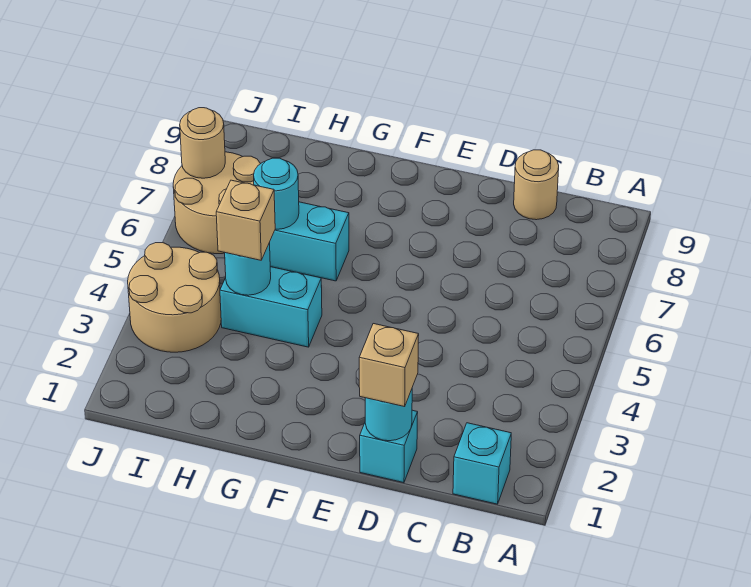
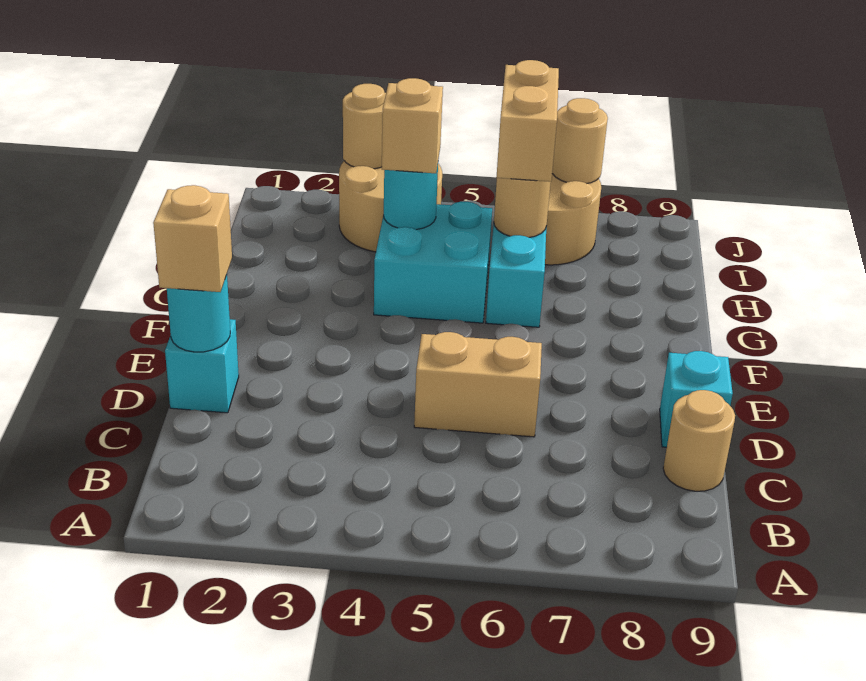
cyan 1x1 brick [453,423,511,504] -> cyan 1x1 brick moved to [660,351,733,447]
none -> tan 1x2 brick [414,332,542,437]
cyan 1x2 brick [220,267,322,347] -> cyan 2x2 brick [374,202,492,323]
cyan 1x1 round brick [254,158,299,229] -> tan 1x1 round brick [494,178,551,238]
none -> tan 1x2 brick [496,60,559,182]
none -> tan 1x1 round brick [343,84,386,169]

